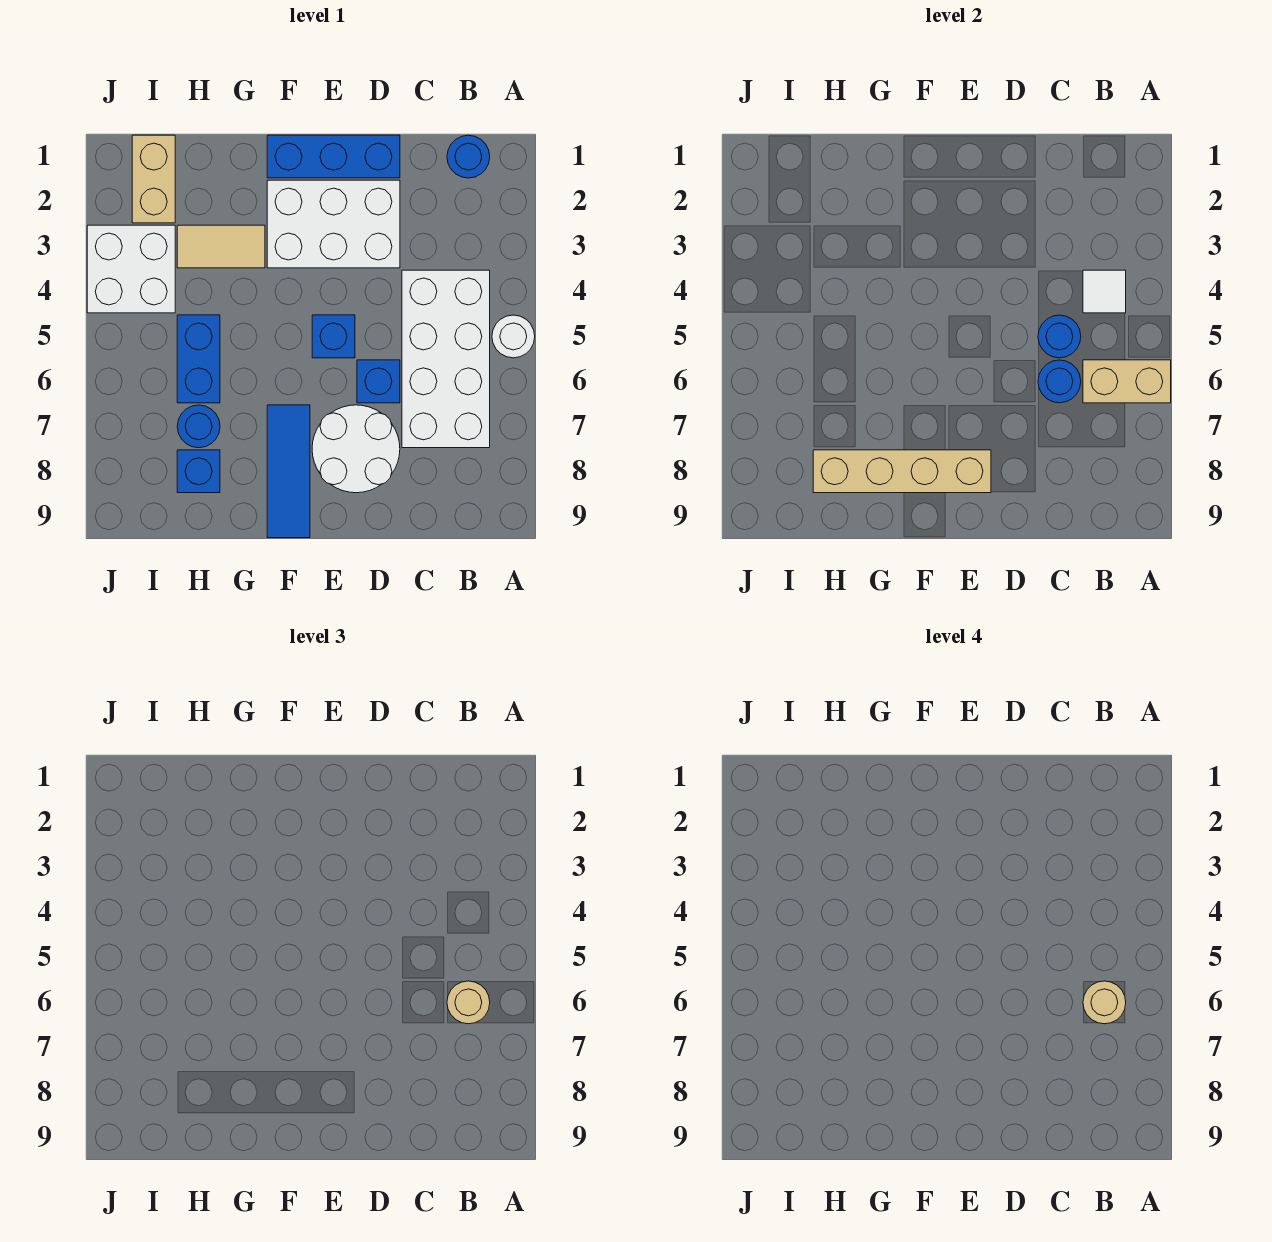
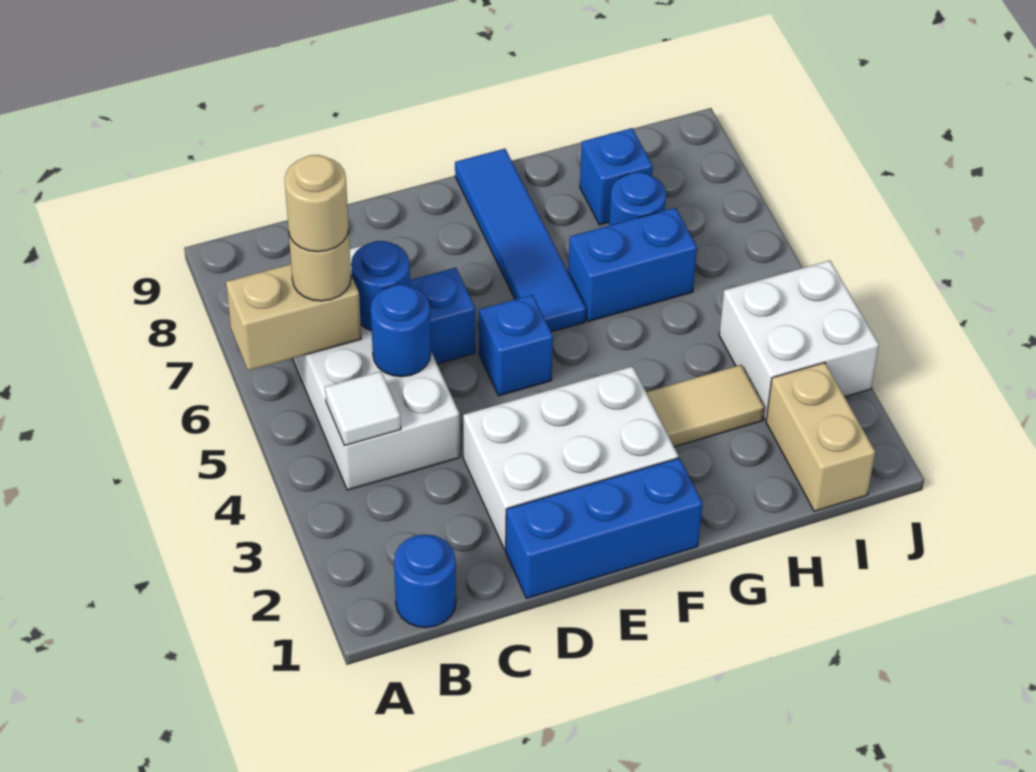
white 1x1 round brick [492,315,535,358] -> none
white 2x2 round brick [312,405,400,493] -> none
tan 1x4 brick [813,450,991,493] -> none
blue 1x3 tile [267,405,310,538] -> blue 1x4 tile [455,149,586,332]
blue 1x2 brick [177,315,220,403] -> blue 1x2 brick turned to [568,208,697,321]

